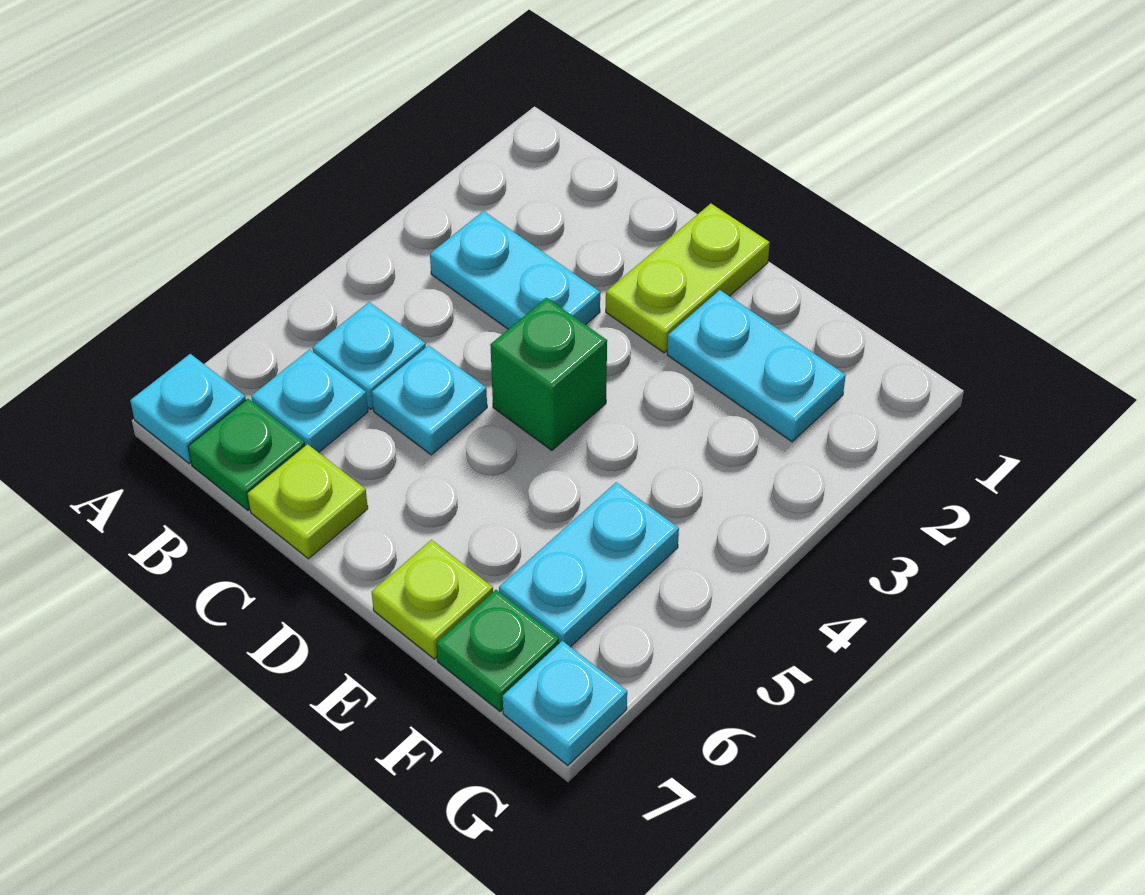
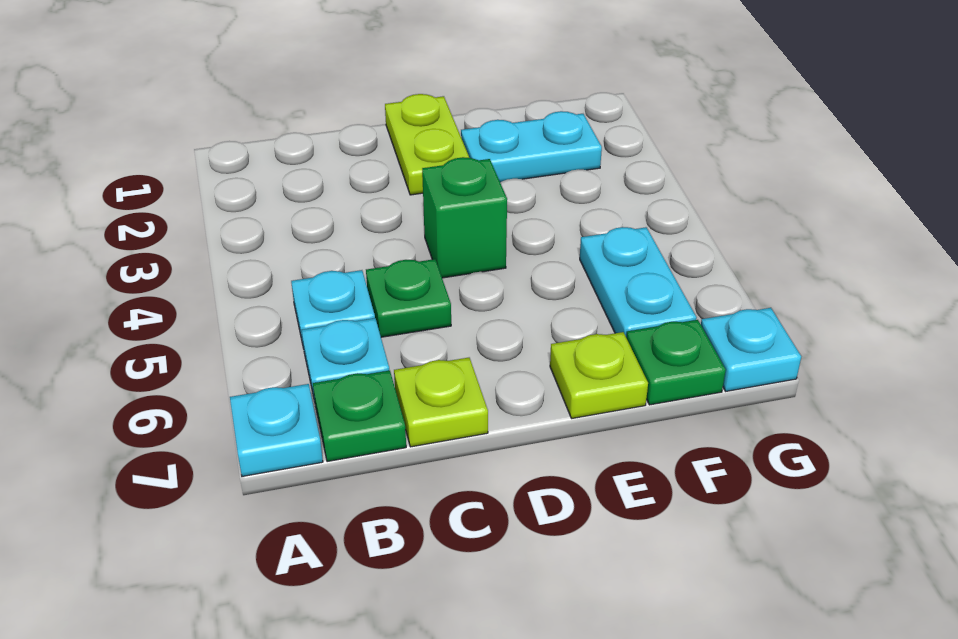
cyan 1x2 plate [430,211,600,329] -> none
cyan 1x1 plate [372,345,487,455] -> green 1x1 plate [366,259,451,337]

